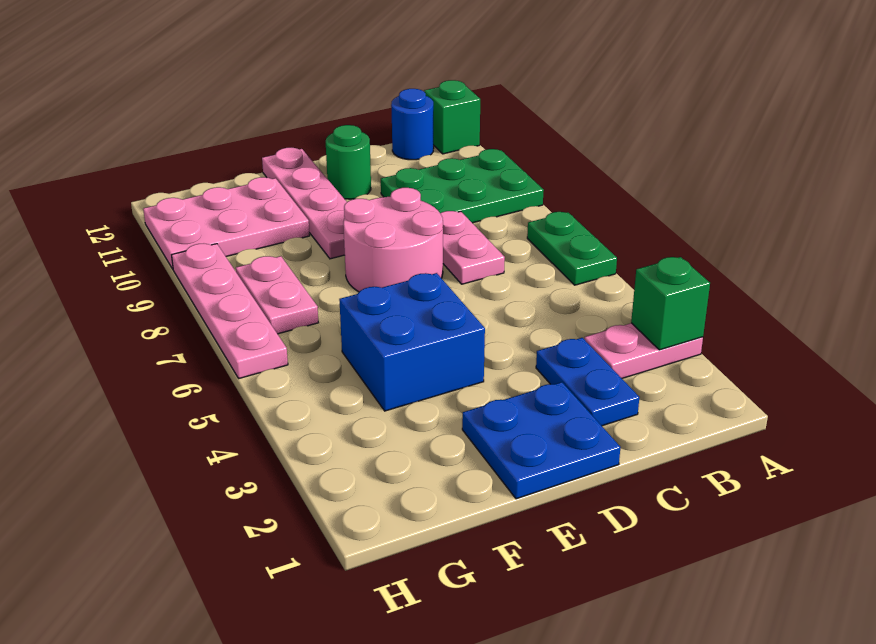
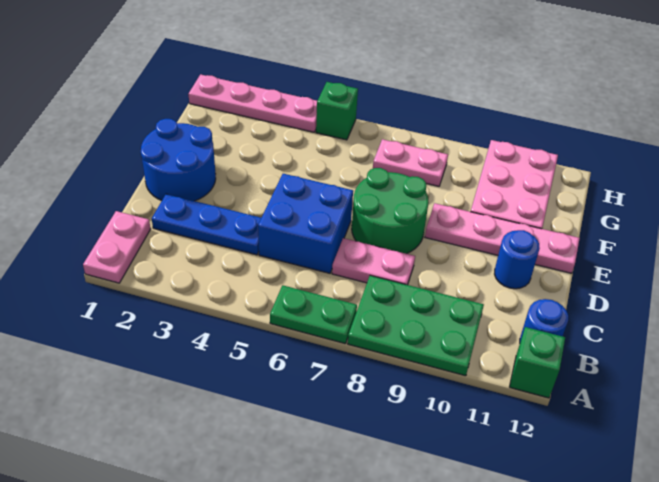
pink 1x2 plate [584,323,703,378] -> pink 1x2 plate moved to [83,211,151,283]
green 1x1 brick [631,257,710,350] -> green 1x1 brick moved to [316,82,358,140]
green 2x3 plate [381,149,544,223] -> green 2x3 plate turned to [348,276,484,376]
blue 1x2 plate [536,338,639,426] -> blue 1x3 plate [152,194,261,255]
blue 2x2 plate [462,382,620,499] -> blue 2x2 round brick [141,119,216,201]
pink 2x2 round brick [343,188,443,292] -> green 2x2 round brick [352,168,429,254]
green 1x1 round brick [326,125,371,199] -> blue 1x1 round brick [495,230,540,289]
blue 2x2 brick [339,273,485,411] -> blue 2x2 brick moved to [258,174,353,273]
pink 1x4 plate [172,244,288,378] -> pink 1x4 plate moved to [188,74,317,132]

